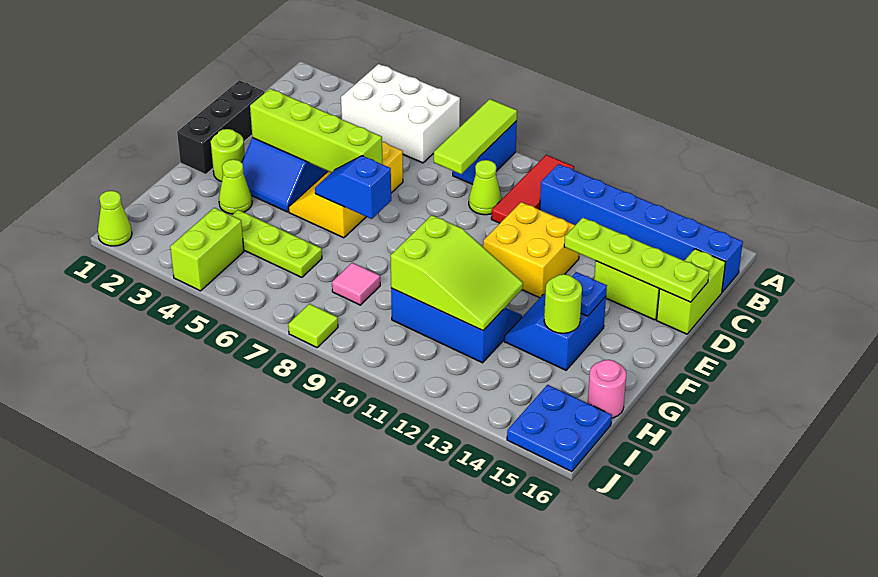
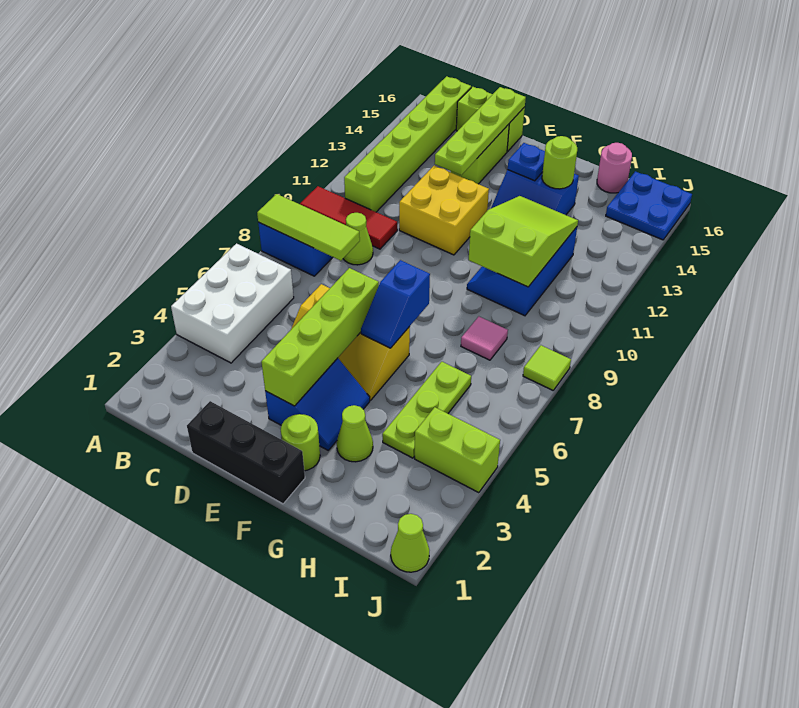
blue 1x6 brick [540,164,743,292] -> lime 1x6 brick [344,76,471,212]

